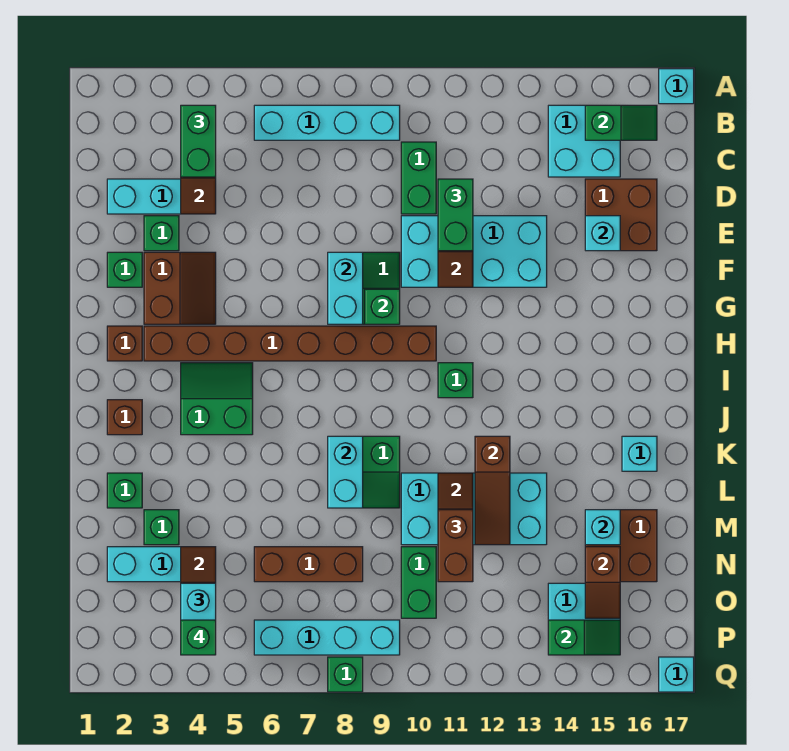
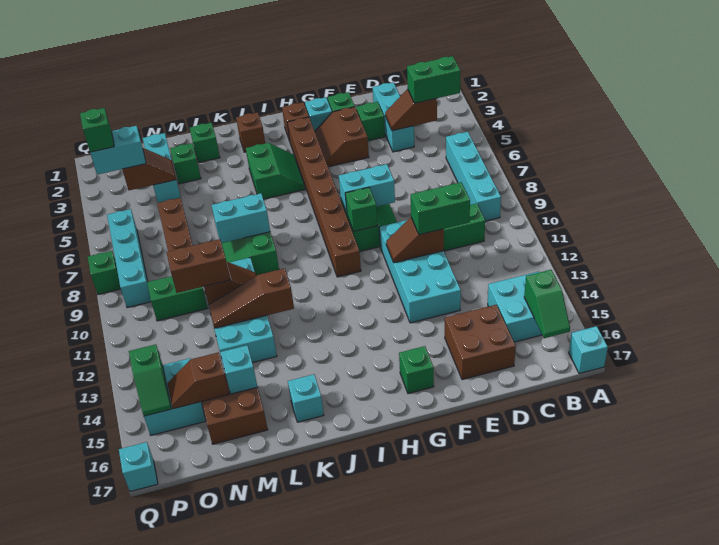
cyan 1x1 brick [585,216,620,251] -> cyan 1x1 brick moved to [305,97,332,131]
brown 2x2 slope [144,252,216,324] -> brown 2x2 slope turned to [315,107,369,167]
green 1x1 brick [438,363,473,398] -> green 1x1 brick moved to [399,346,434,394]

